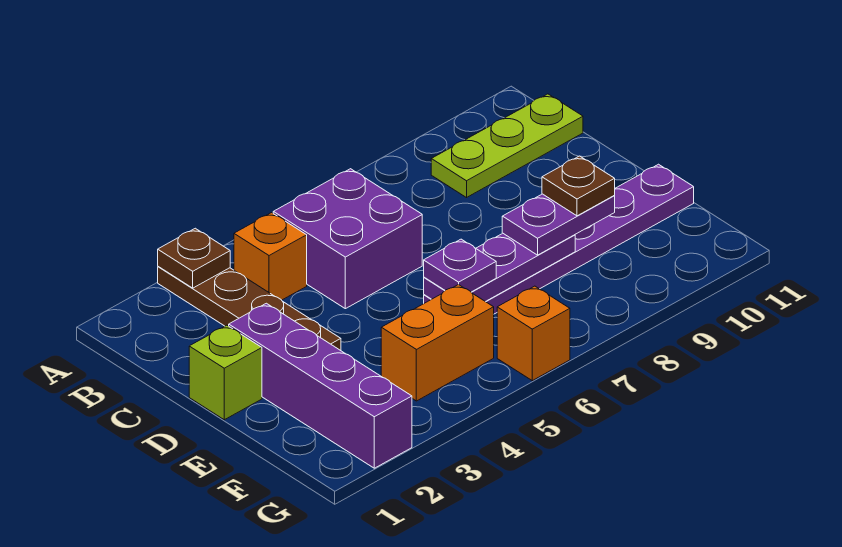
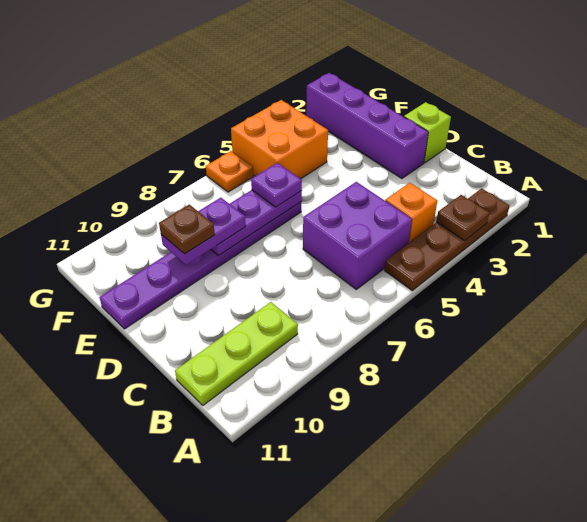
brown 1x4 plate [158,267,341,351] -> brown 1x4 plate turned to [384,188,509,291]
orange 1x2 brick [381,284,494,401] -> orange 2x2 brick [231,100,328,179]
orange 1x1 brick [497,286,570,381] -> orange 1x1 plate [206,151,253,192]

